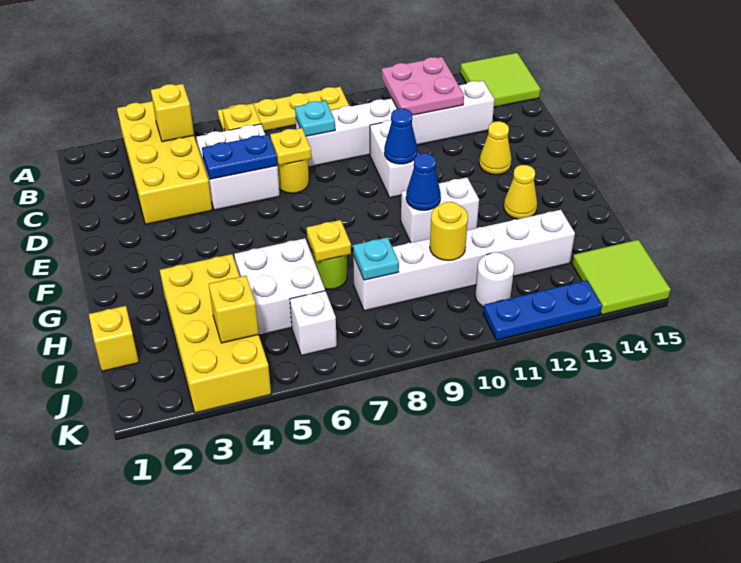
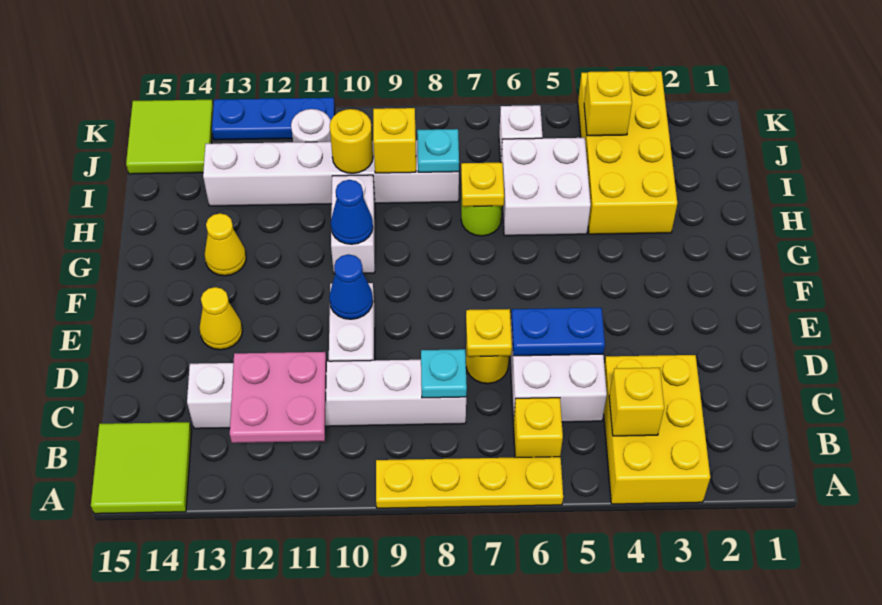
yellow 2x4 brick [117,101,212,224] -> yellow 2x3 brick [604,355,710,504]
white 1x2 brick [401,177,479,243] -> white 1x2 brick turned to [331,175,375,274]
yellow 1x1 brick [89,306,139,371] -> yellow 1x1 brick moved to [373,108,416,173]

